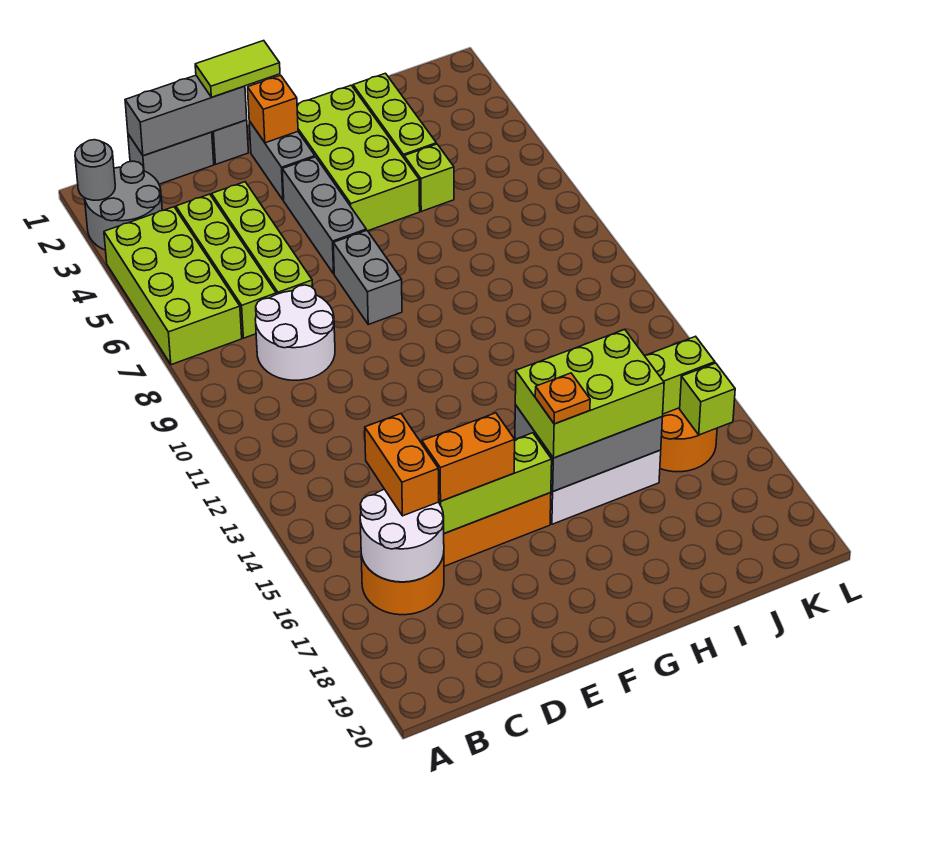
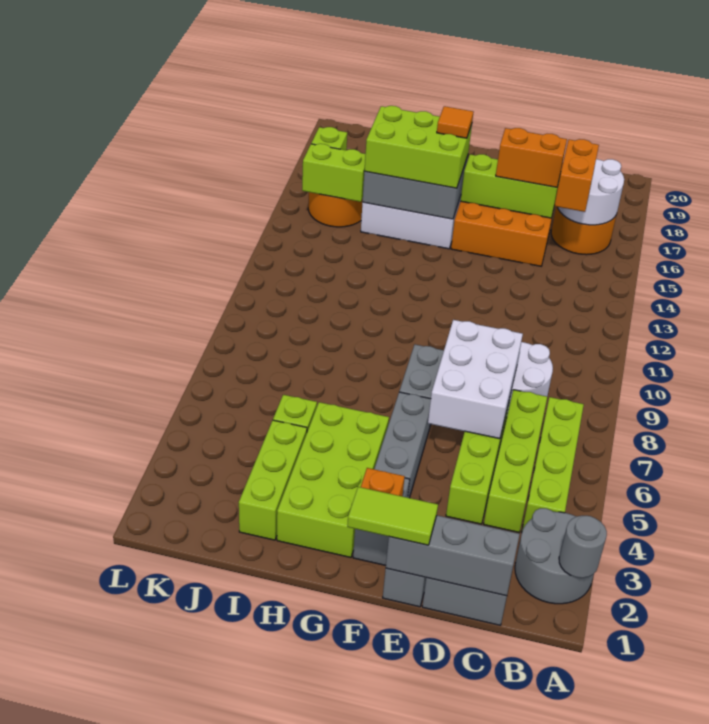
lime 2x4 brick [104,207,242,365] -> lime 1x4 brick [522,397,584,531]
none -> white 2x3 brick [428,320,523,439]
orange 1x1 plate [535,373,590,424] -> orange 1x1 tile [437,106,473,138]

